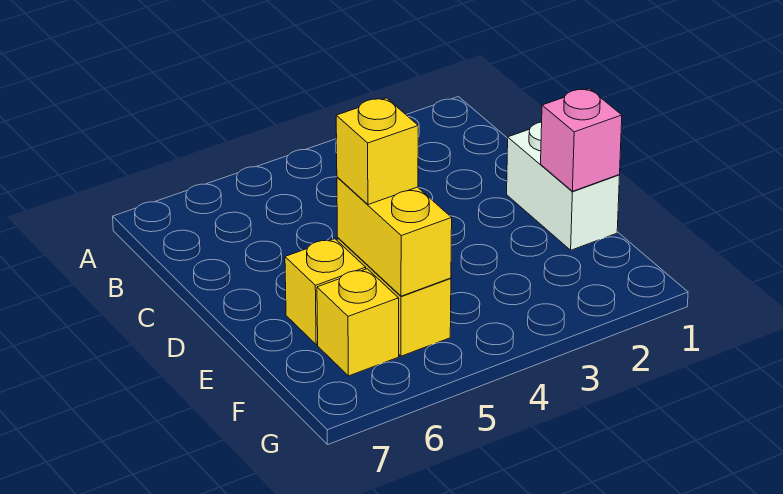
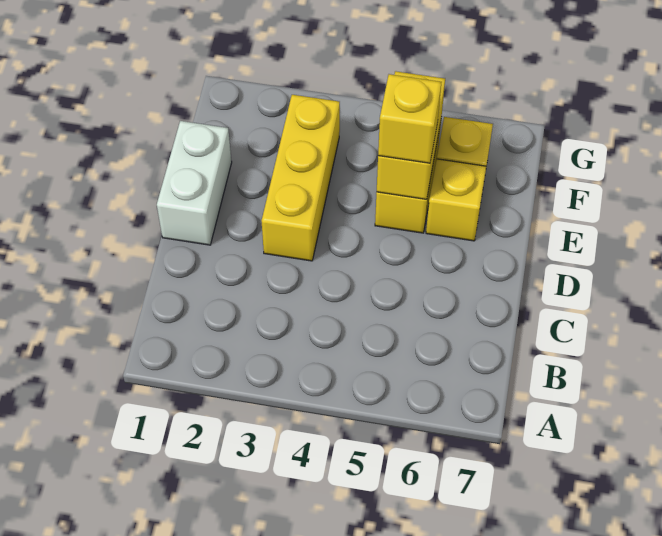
none -> yellow 1x3 brick [262,95,340,261]
pink 1x1 brick [541,89,622,191] -> none

